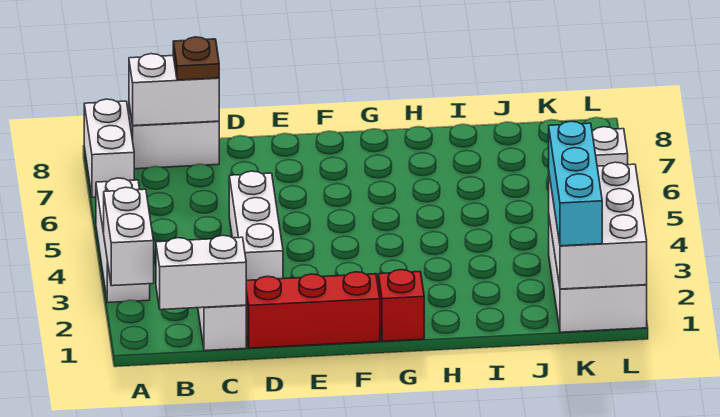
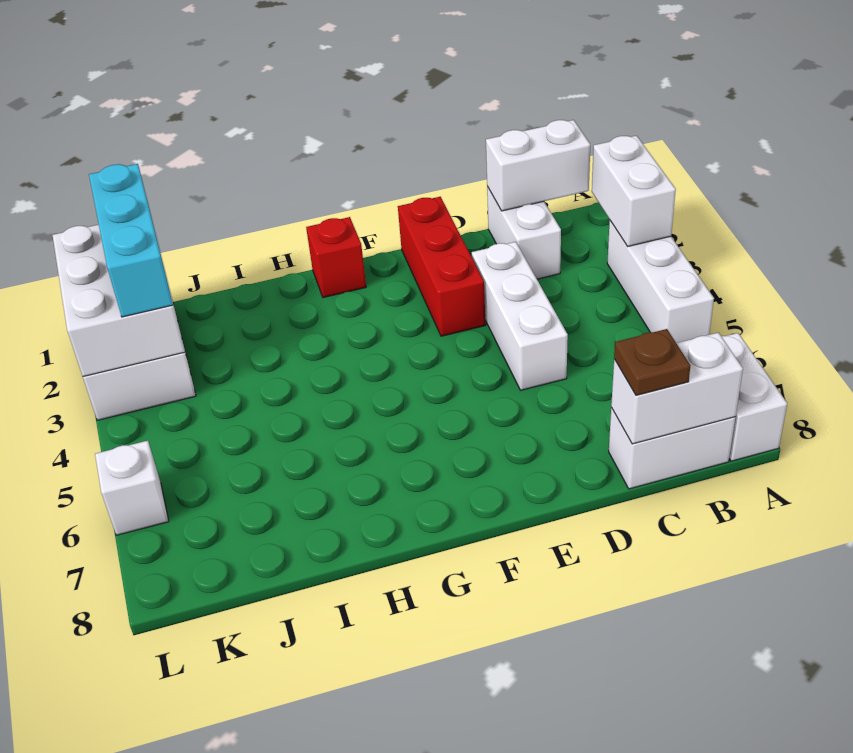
red 1x3 brick [246,272,380,348] -> red 1x3 brick turned to [398,197,486,336]

